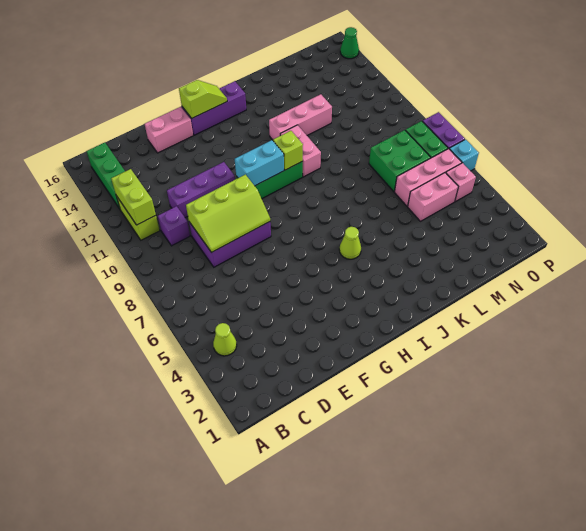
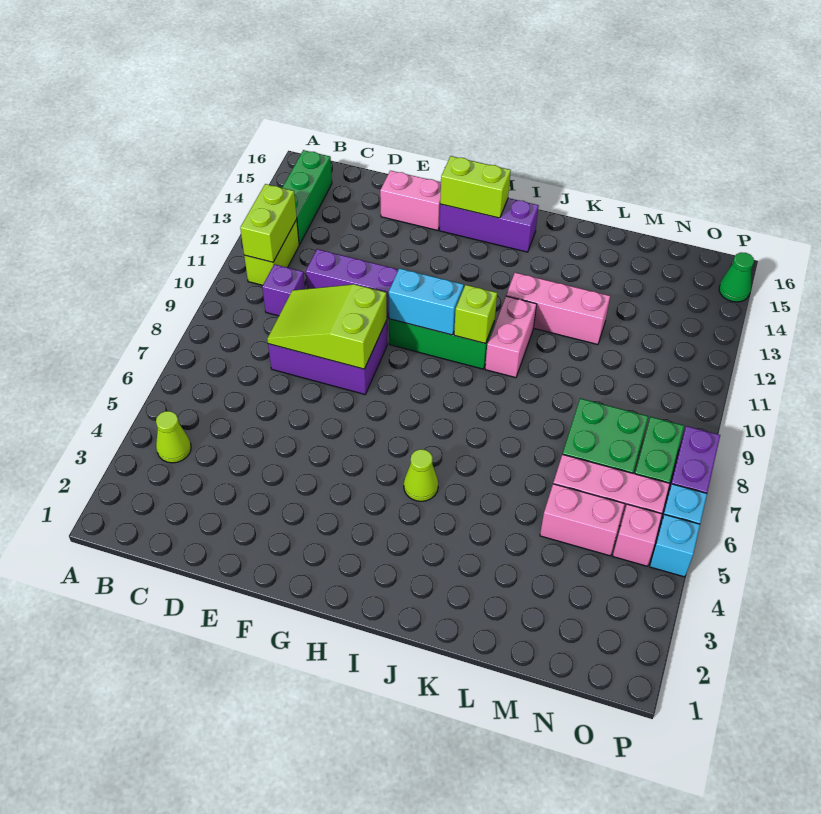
lime 2x3 slope [186,175,270,253] -> lime 2x3 slope turned to [267,284,387,369]
lime 1x2 slope [179,80,227,118] -> lime 1x2 brick [440,156,511,218]
none -> cyan 1x1 brick [650,514,700,577]

